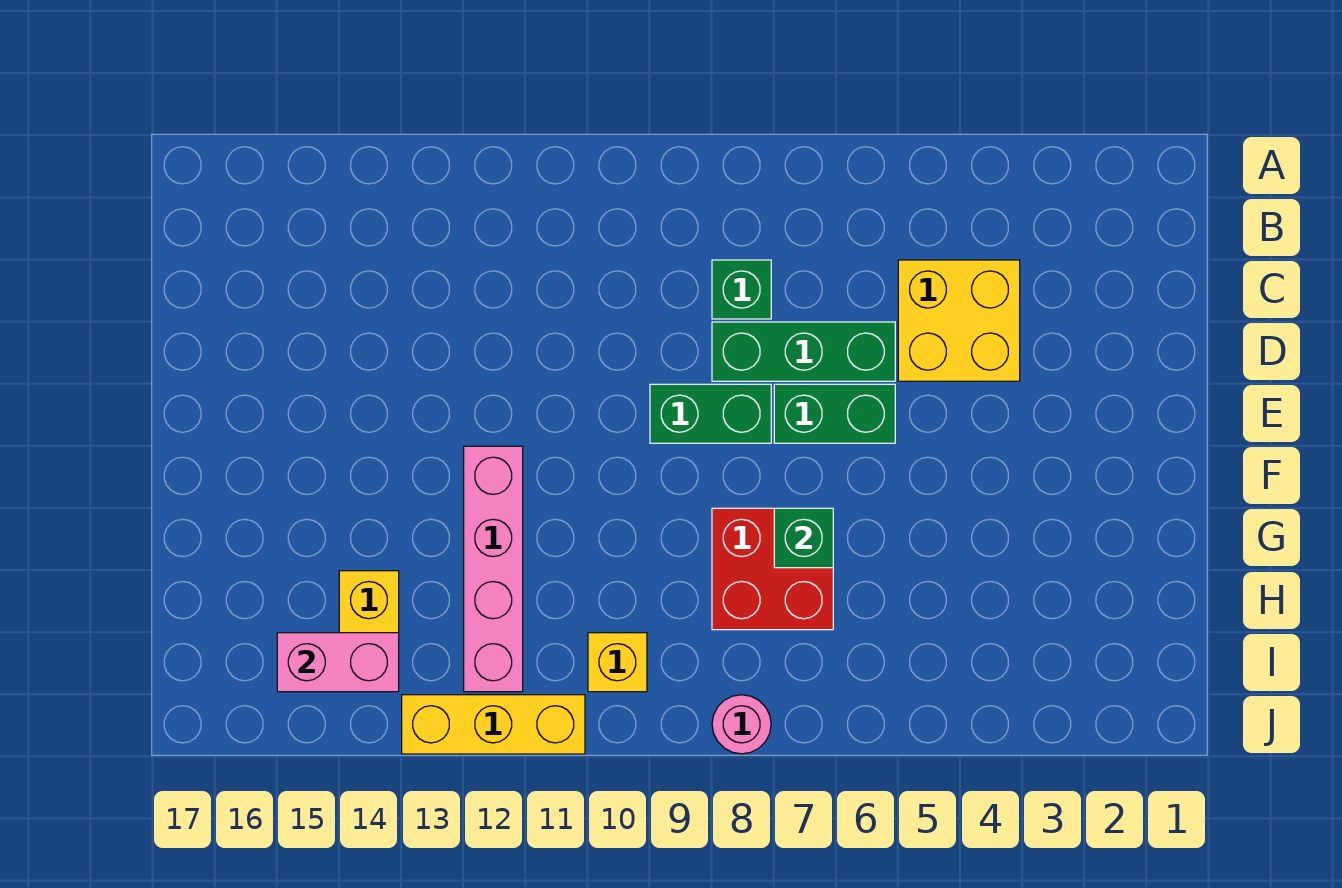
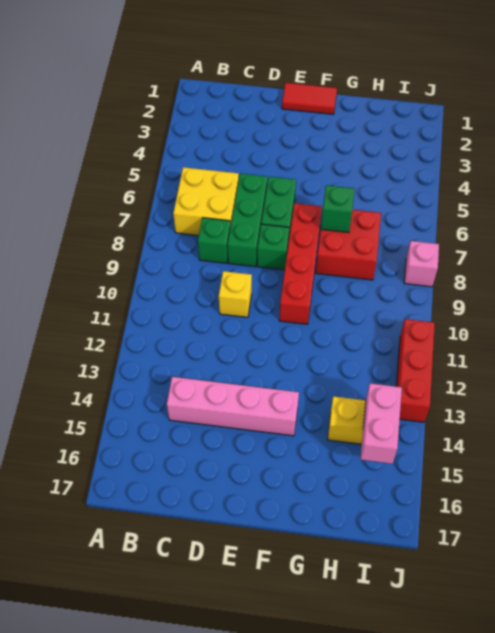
yellow 2x2 brick [898,260,1020,381] -> yellow 2x2 brick moved to [173,167,239,235]
none -> red 1x2 tile [282,83,337,114]
green 1x2 brick [650,384,771,443] -> green 1x1 brick [257,224,289,270]
none -> red 1x4 brick [279,203,322,324]
pink 1x4 brick [464,446,523,692] -> pink 1x4 brick moved to [167,377,299,436]
yellow 1x1 brick [588,633,647,692] -> yellow 1x1 brick moved to [219,271,252,317]
pink 1x1 round brick [712,695,771,754] -> pink 1x1 brick [404,241,439,287]
yellow 1x3 brick [402,695,585,754] -> red 1x3 brick [396,319,435,422]

